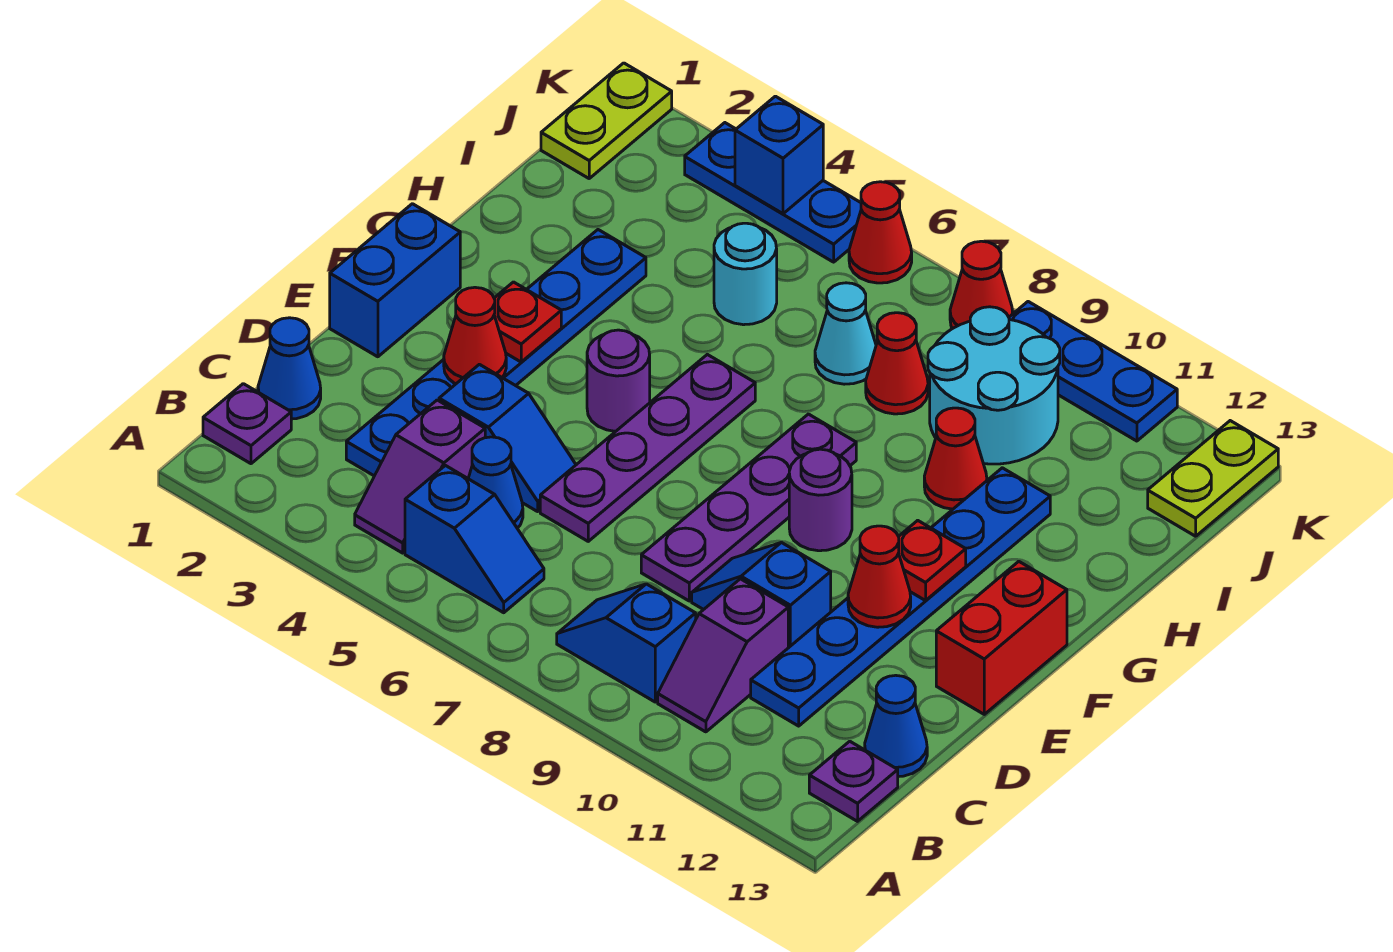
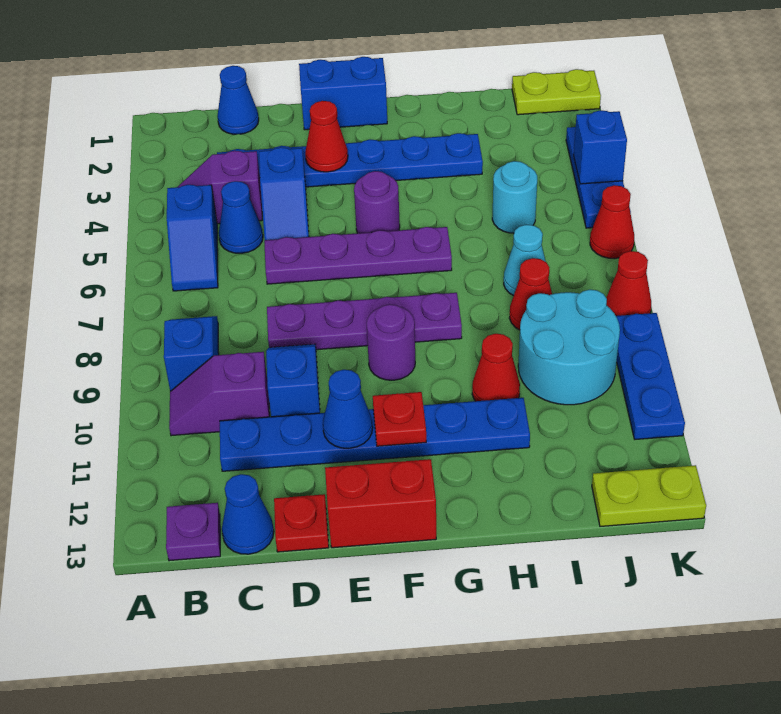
purple 1x1 plate [203,384,291,464] -> none
red 1x1 cone [848,526,911,627] -> blue 1x1 cone [323,370,373,448]
red 1x1 plate [494,282,561,362] -> red 1x1 plate moved to [274,494,329,552]

